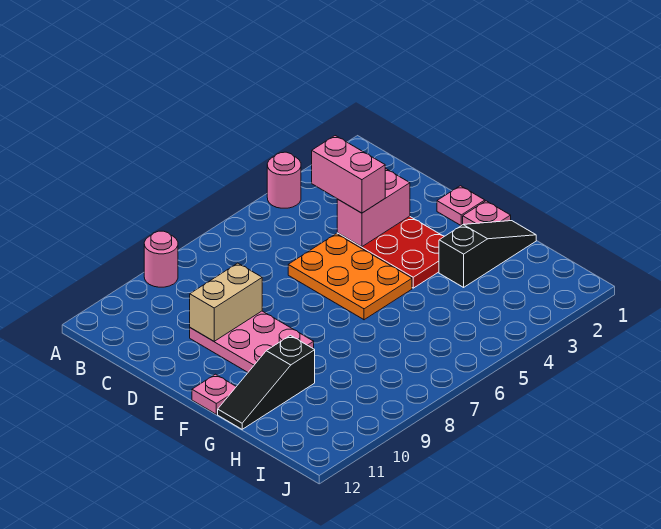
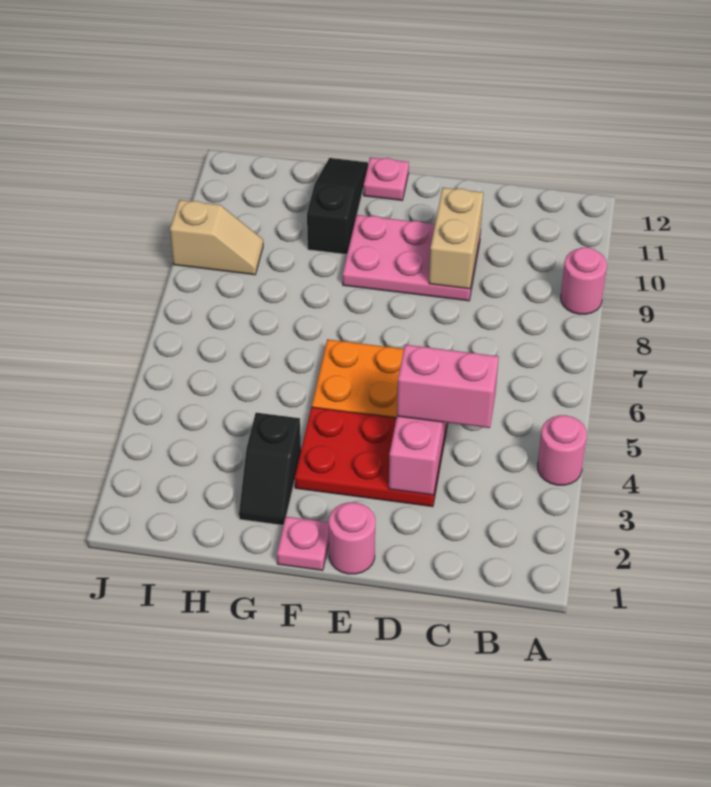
pink 1x1 plate [437,186,485,225] -> pink 1x1 round brick [329,502,375,574]
black 1x3 slope [439,221,536,287] -> black 1x2 slope [239,413,301,525]
none -> tan 1x2 slope [170,200,263,275]

